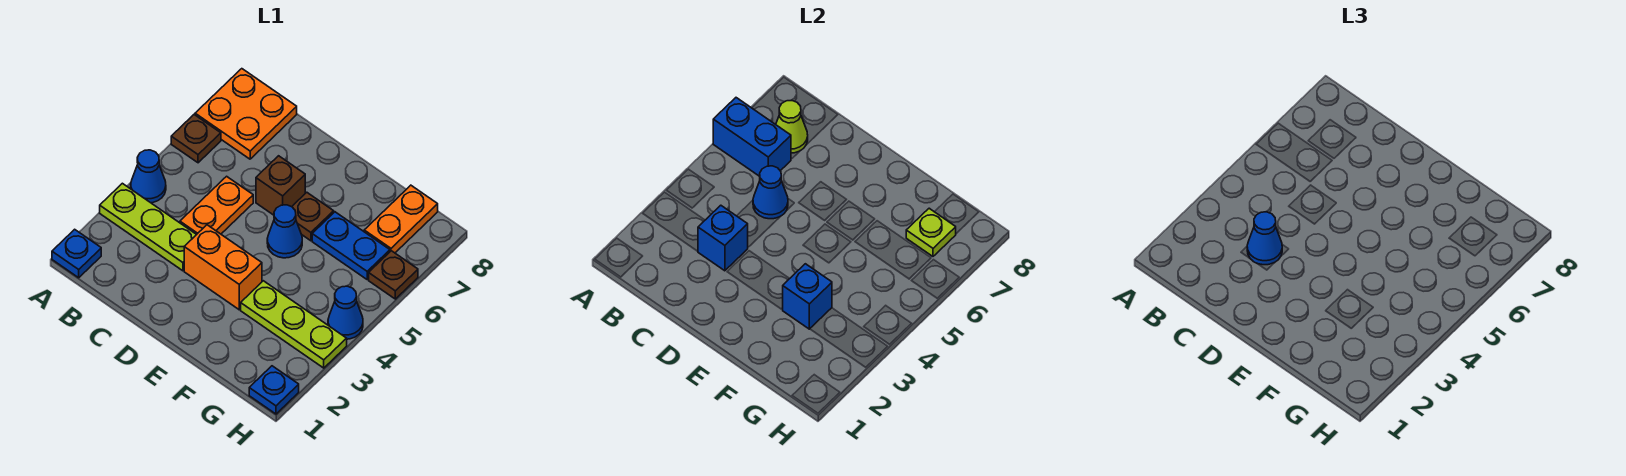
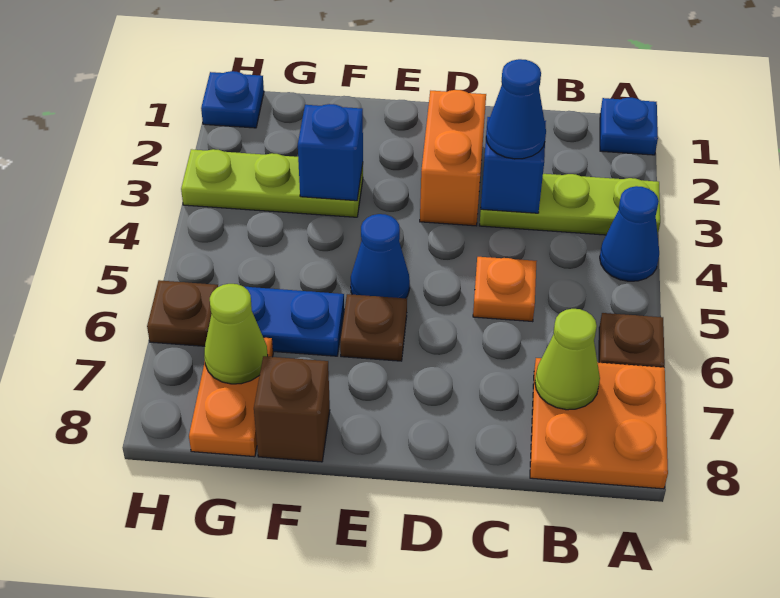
blue 1x2 brick [713,98,791,176] -> none
orange 1x2 plate [180,176,253,234] -> orange 1x1 plate [473,257,537,322]
blue 1x1 cone [753,166,788,219] -> none
orange 1x2 brick [184,225,262,310] -> orange 1x2 brick turned to [420,90,486,226]
brown 1x1 brick [256,156,305,215] -> brown 1x1 brick moved to [254,356,330,462]
lime 1x1 plate [906,208,956,256] -> lime 1x1 cone [204,284,268,384]
blue 1x1 cone [328,286,363,339] -> none

